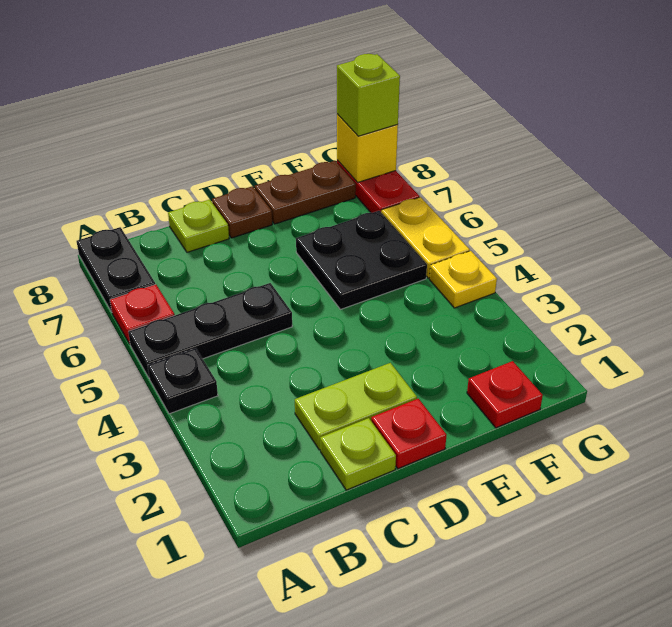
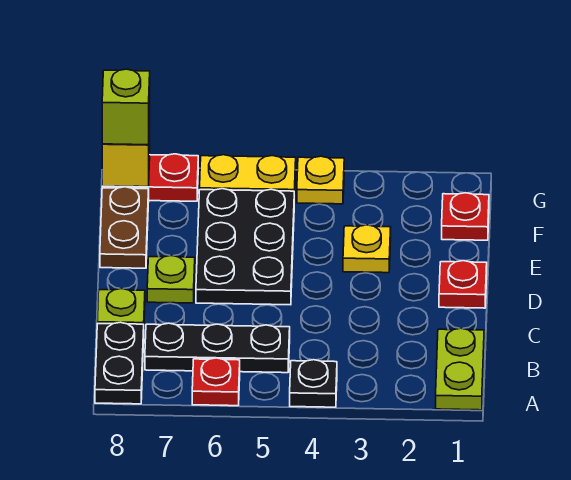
black 1x3 plate [128,283,292,377] -> black 1x3 plate turned to [145,323,290,373]
black 1x2 plate [77,227,155,312] -> black 1x2 plate turned to [95,322,144,404]
lime 1x1 plate [320,418,396,490] -> lime 1x1 plate moved to [147,256,195,303]
lime 1x2 plate [295,363,417,450] -> lime 1x2 plate moved to [436,328,484,410]
brown 1x1 plate [212,186,272,238] -> none
none -> yellow 1x1 plate [343,225,391,273]
black 2x2 plate [296,211,427,309] -> black 2x3 plate [196,189,294,305]

